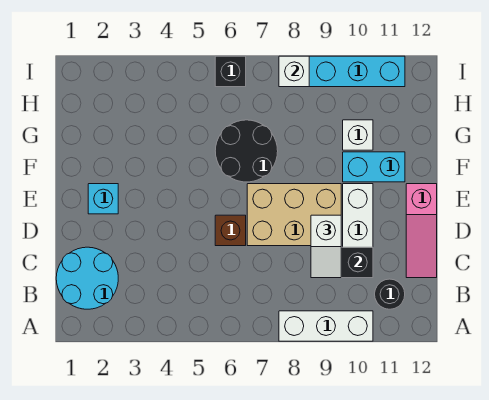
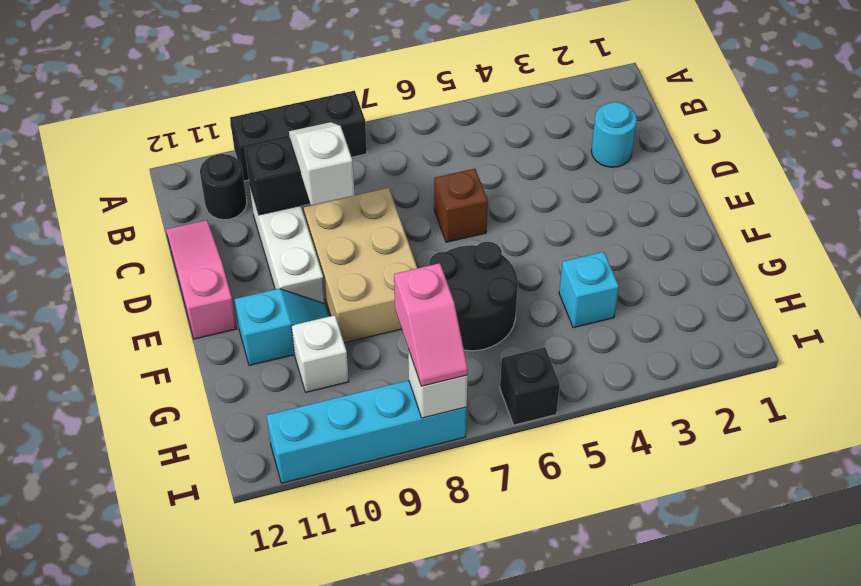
white 1x3 brick [279,311,373,341] -> black 1x3 brick [230,91,367,181]
cyan 2x2 round brick [56,247,118,309] -> cyan 1x1 round brick [591,102,637,167]
tan 2x3 brick [247,184,341,246] -> tan 2x3 brick turned to [304,188,417,343]
cyan 1x1 brick [88,184,118,214] -> cyan 1x1 brick moved to [559,252,619,328]
cyan 1x2 brick [343,152,405,182] -> cyan 1x2 slope [235,289,329,366]
none -> pink 1x2 slope [394,263,468,386]

